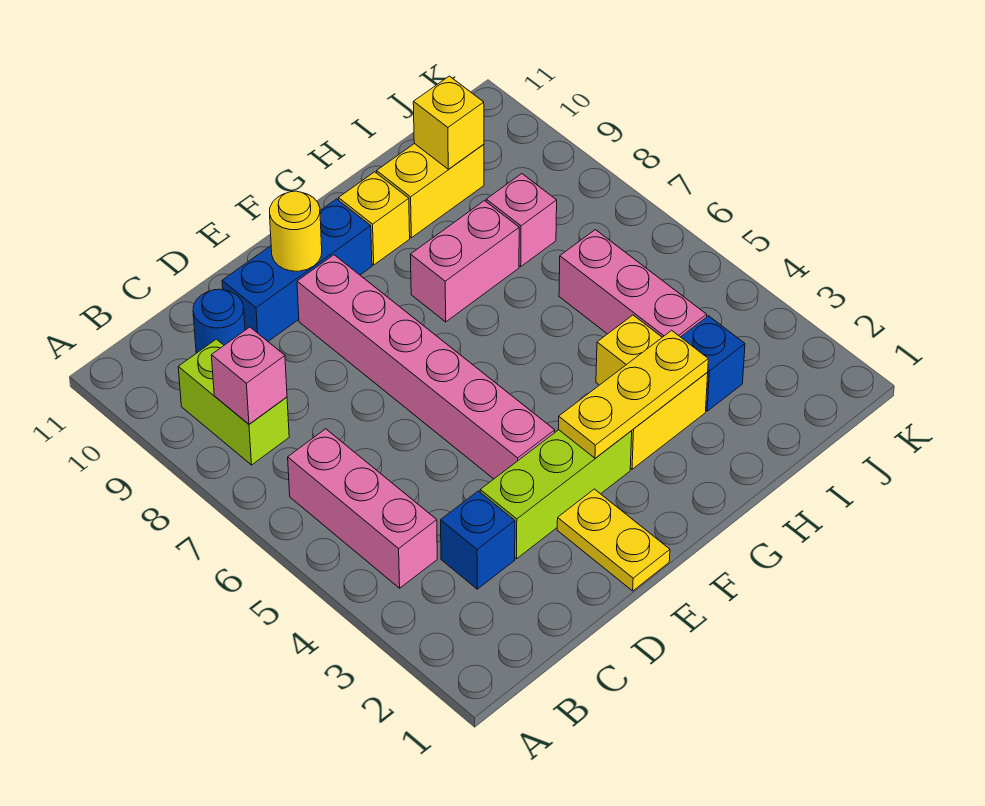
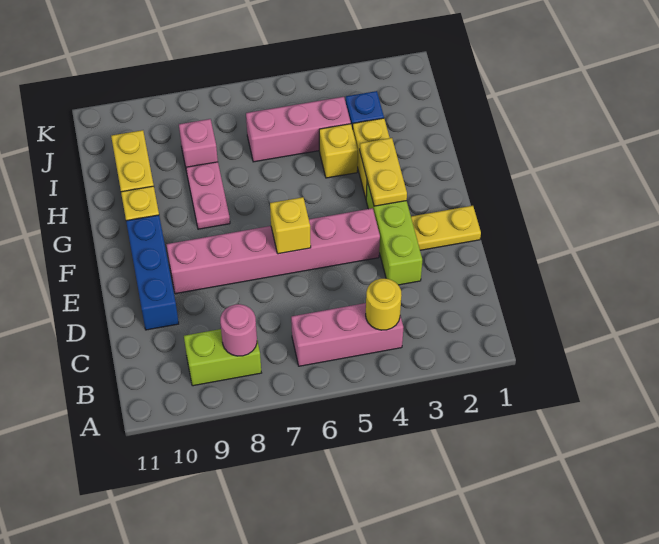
pink 1x1 brick [211,327,287,424] -> pink 1x1 round brick [220,304,257,356]
blue 1x1 brick [441,491,515,589] -> none
blue 1x1 round brick [193,289,245,353] -> none
yellow 1x1 round brick [270,191,322,271] -> yellow 1x1 round brick moved to [366,278,401,330]
yellow 1x3 plate [558,330,708,458] -> yellow 1x2 plate [360,138,407,206]
pink 1x2 brick [411,201,519,322] -> pink 1x2 plate [186,162,230,229]
yellow 1x1 brick [413,76,484,169] -> yellow 1x1 brick moved to [270,197,311,254]

